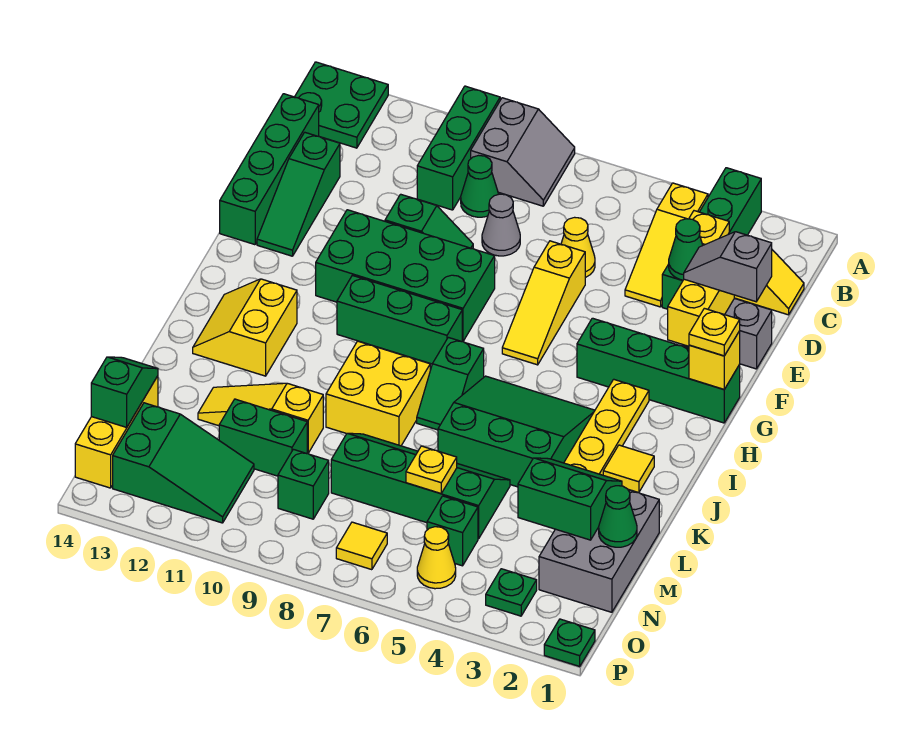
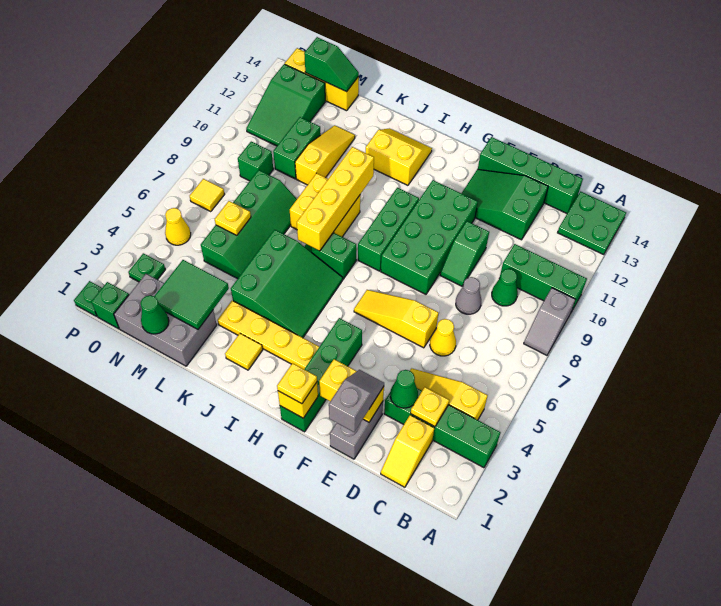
grey 2x2 slope [471,98,575,206] -> grey 1x2 slope [524,288,576,355]
green 1x3 slope [257,132,340,256] -> green 2x3 slope [462,169,548,240]
none -> yellow 1x4 brick [297,147,374,251]
green 2x2 slope [518,458,622,540] -> green 2x2 tile [154,260,229,329]
green 1x1 brick [427,496,478,566] -> green 1x1 brick moved to [91,282,129,329]

